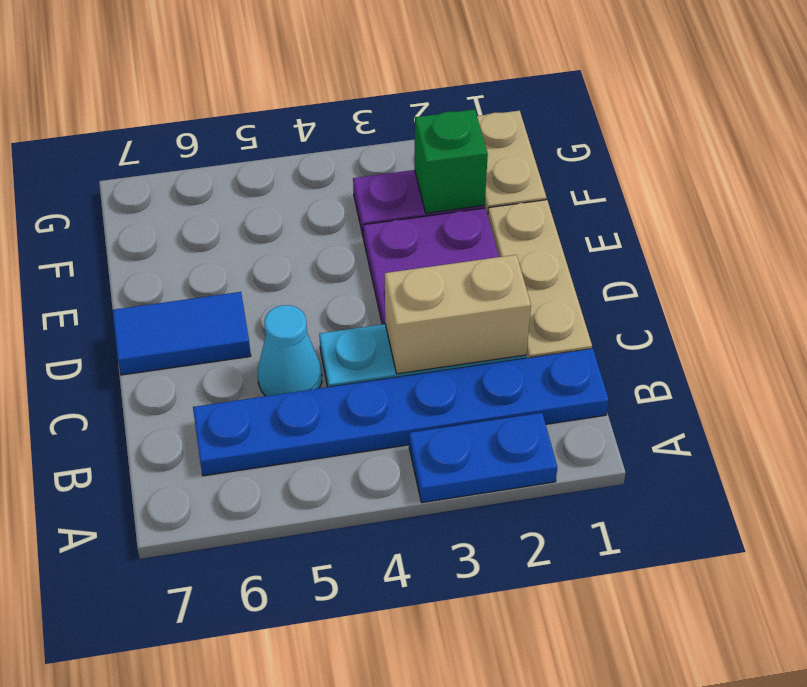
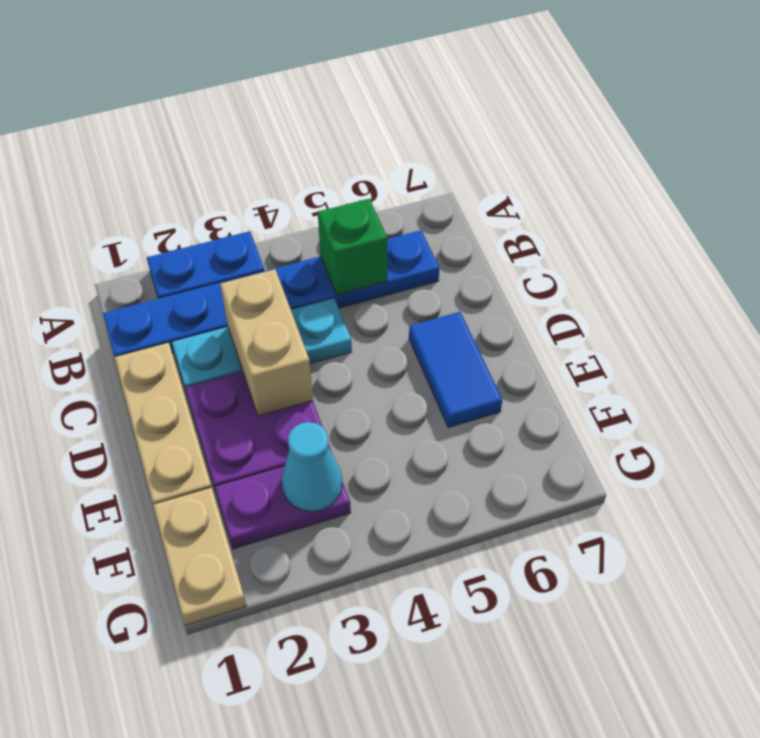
tan 1x2 brick [385,255,531,374] -> tan 1x2 brick turned to [220,269,313,416]
cyan 1x1 cone [258,305,322,396] -> cyan 1x1 cone moved to [282,422,342,511]
blue 1x2 tile [113,292,251,375] -> blue 1x2 tile turned to [409,312,502,427]
green 1x1 brick [415,109,488,213] -> green 1x1 brick moved to [318,199,387,295]

